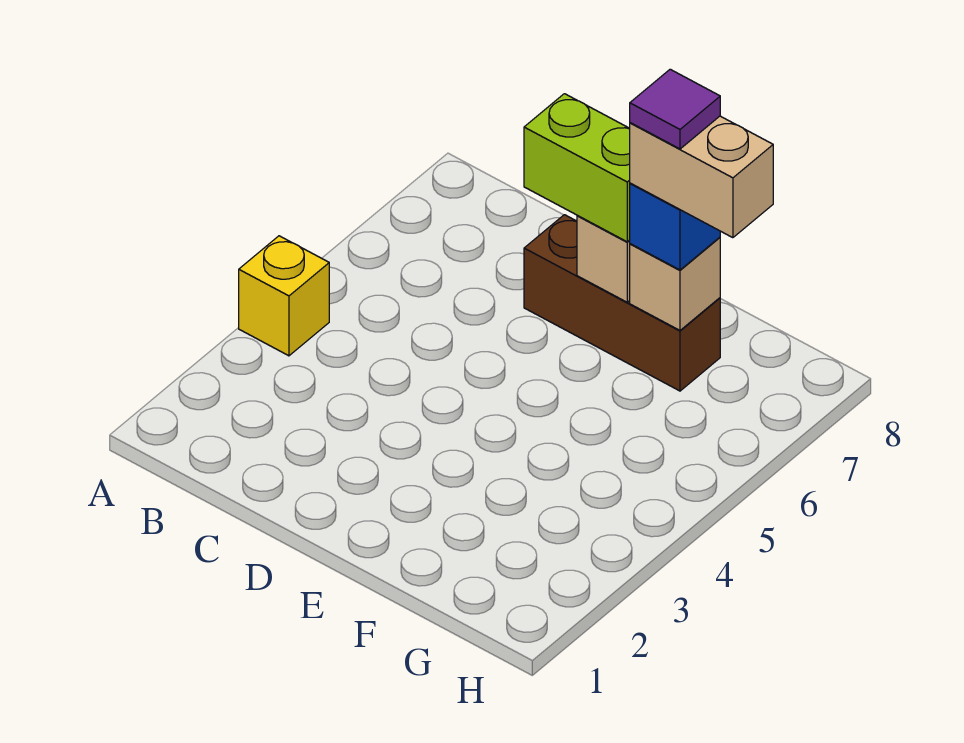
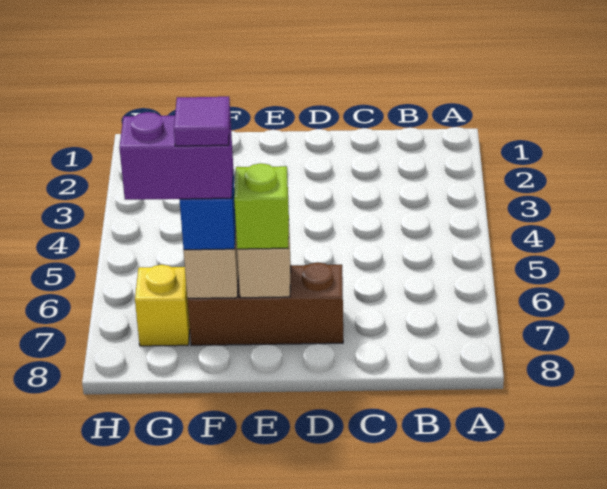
yellow 1x1 brick [239,236,329,356] -> yellow 1x1 brick moved to [135,265,190,346]
lime 1x2 brick [524,94,630,242] -> lime 1x1 brick [234,163,289,249]
tan 1x2 brick [630,116,773,238] -> purple 1x2 brick [119,112,233,200]

